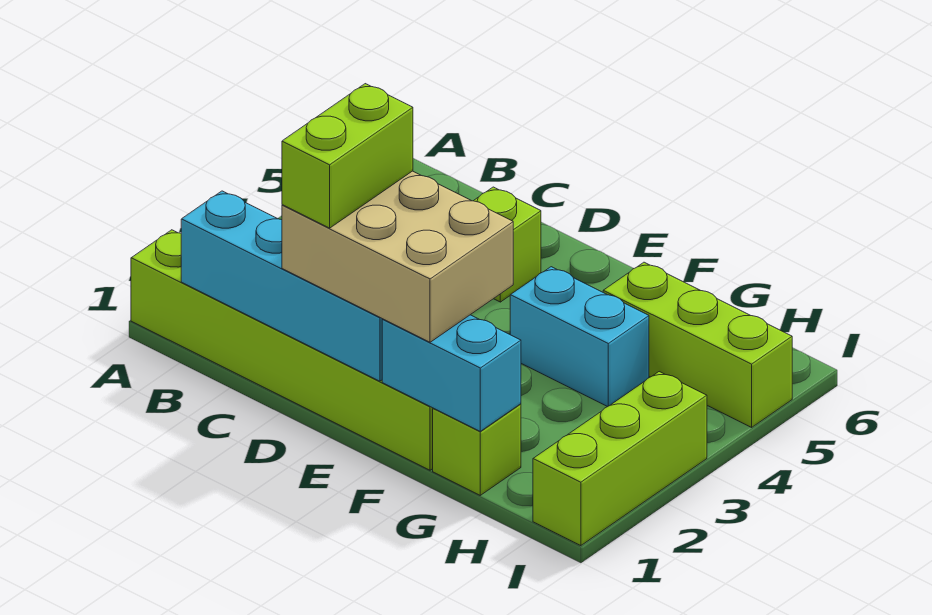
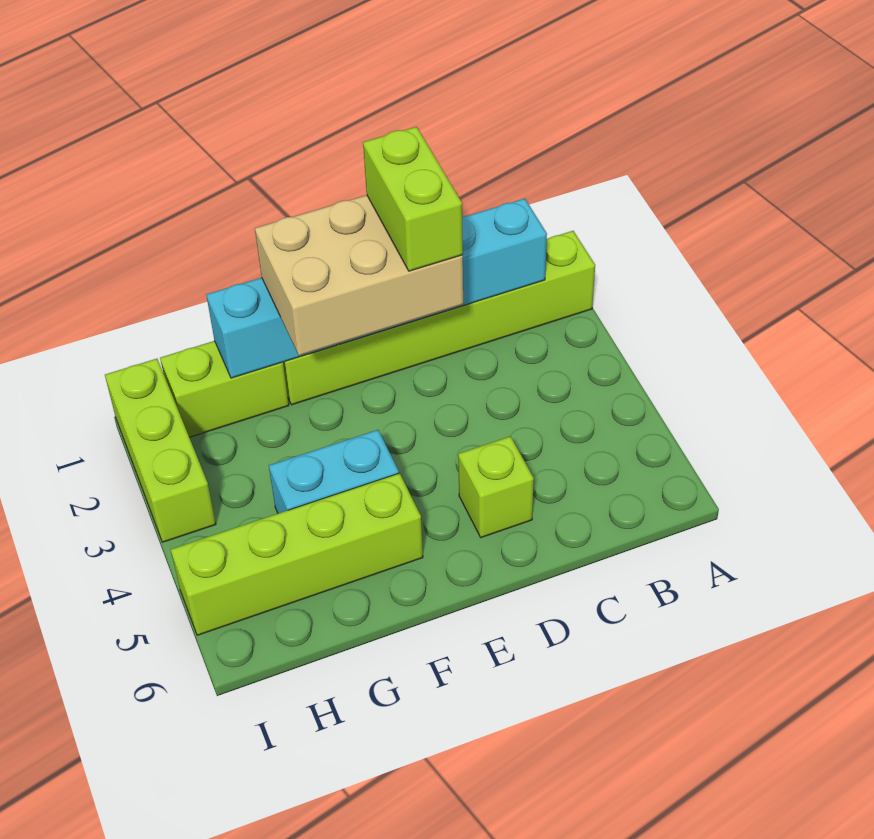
lime 1x1 brick [433,404,521,495] -> lime 1x2 brick [160,341,289,437]
lime 1x3 brick [603,262,792,427] -> lime 1x4 brick [171,473,423,635]

